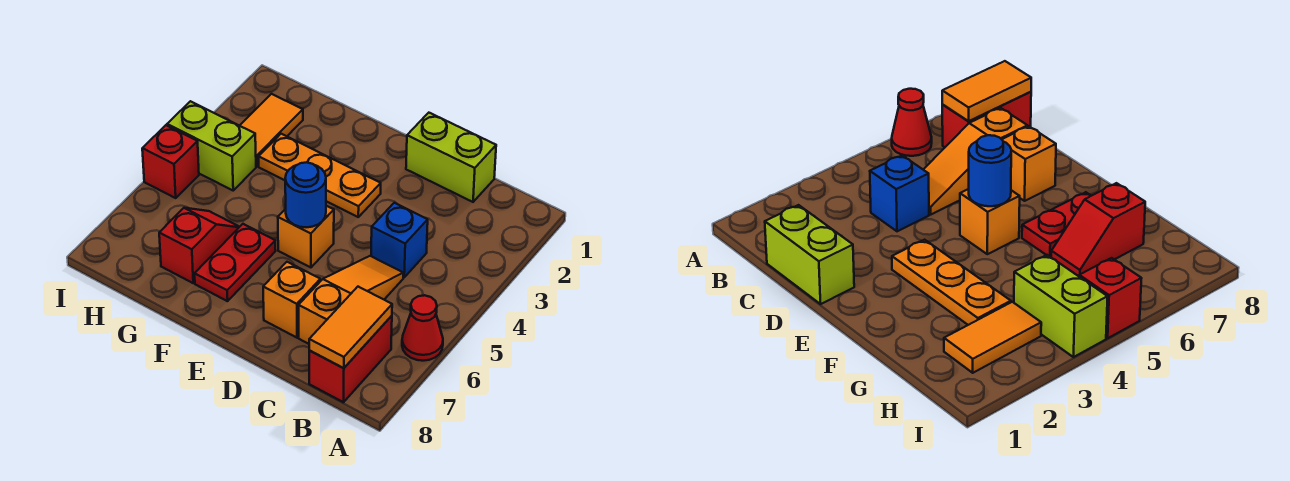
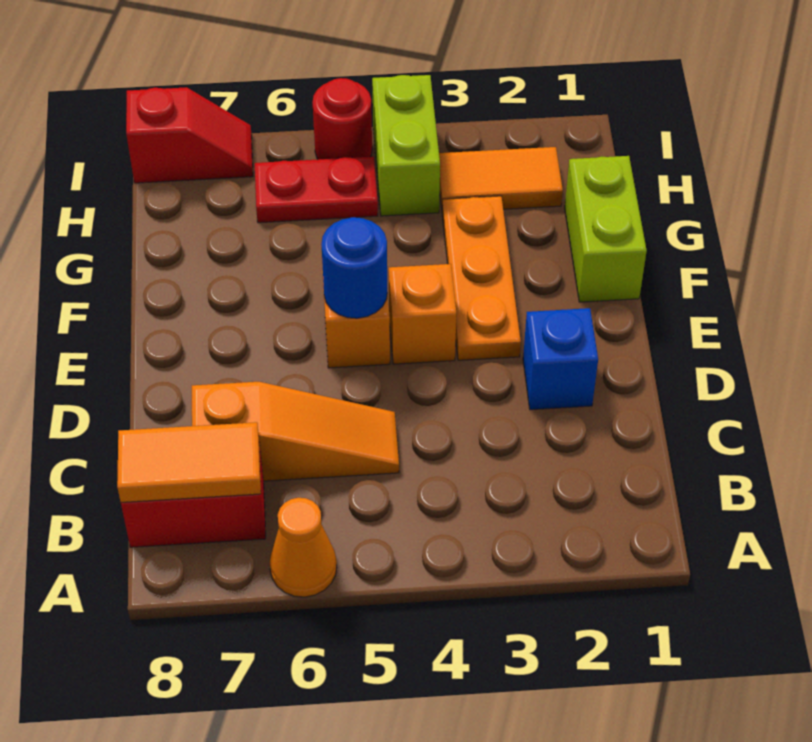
red 1x1 cone [402,295,443,361] -> orange 1x1 cone [270,498,337,597]
lime 1x2 brick [406,113,496,202] -> lime 1x2 brick moved to [565,156,647,302]
blue 1x1 brick [371,203,428,277] -> blue 1x1 brick moved to [523,308,598,410]
orange 1x1 brick [263,262,320,338] -> orange 1x1 brick moved to [389,264,456,364]
red 1x2 plate [195,224,276,301] -> red 1x2 plate moved to [255,157,378,223]
red 1x2 slope [159,208,239,283] -> red 1x2 slope moved to [126,87,253,183]
red 1x1 brick [142,125,199,198] -> red 1x1 round brick [313,78,372,159]

